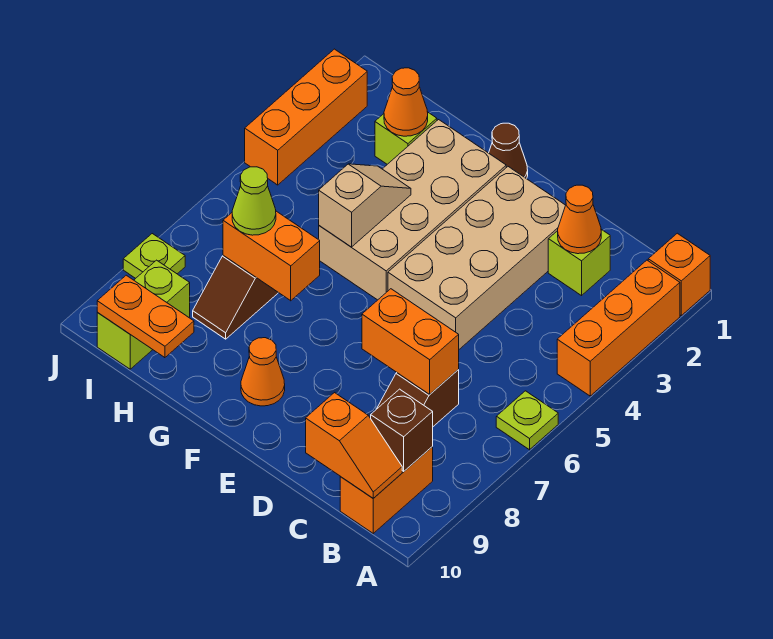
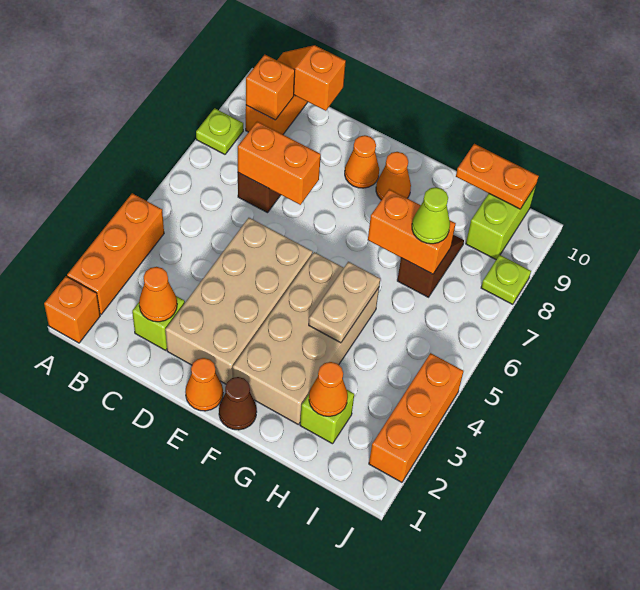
lime 1x1 plate [496,391,558,450] -> lime 1x1 plate moved to [196,108,243,154]
brown 1x1 brick [371,389,433,471] -> orange 1x1 brick [246,55,295,120]
none -> orange 1x1 cone [185,358,223,411]
none -> orange 1x1 cone [345,135,379,188]
tan 1x2 slope [319,164,411,247] -> tan 1x2 plate [309,262,381,343]

